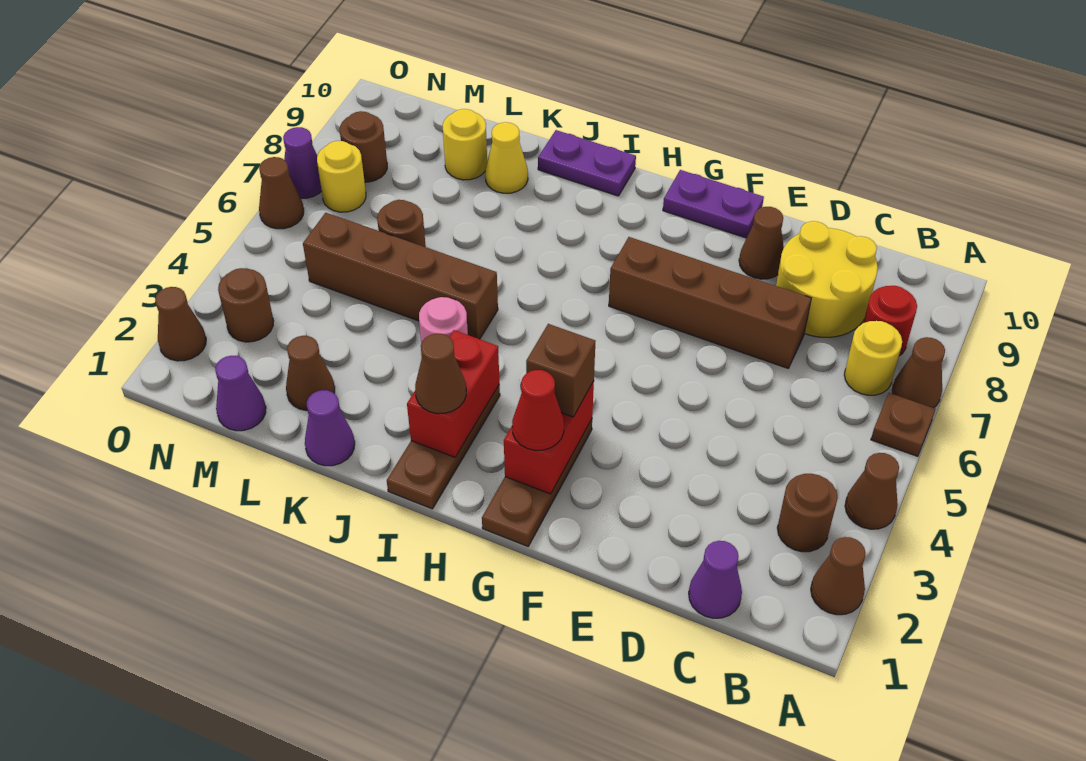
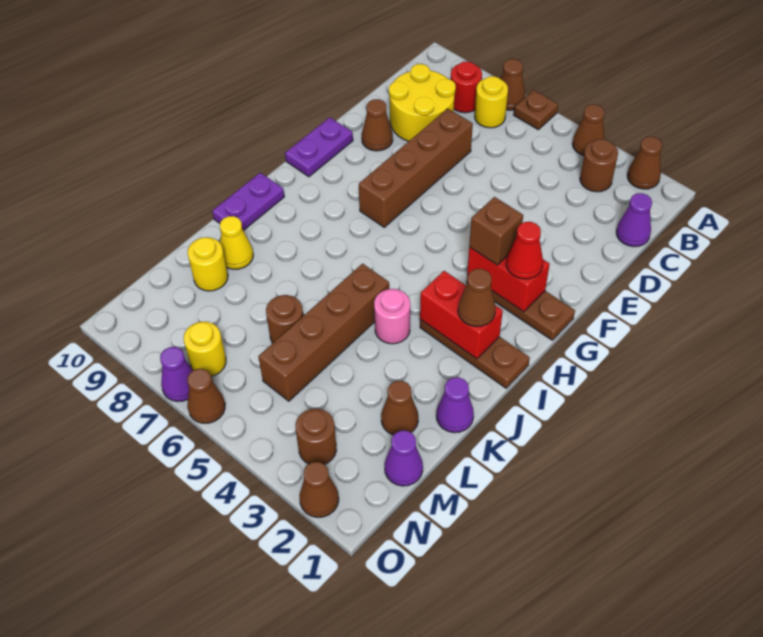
brown 1x1 round brick [340,111,387,182] -> none

